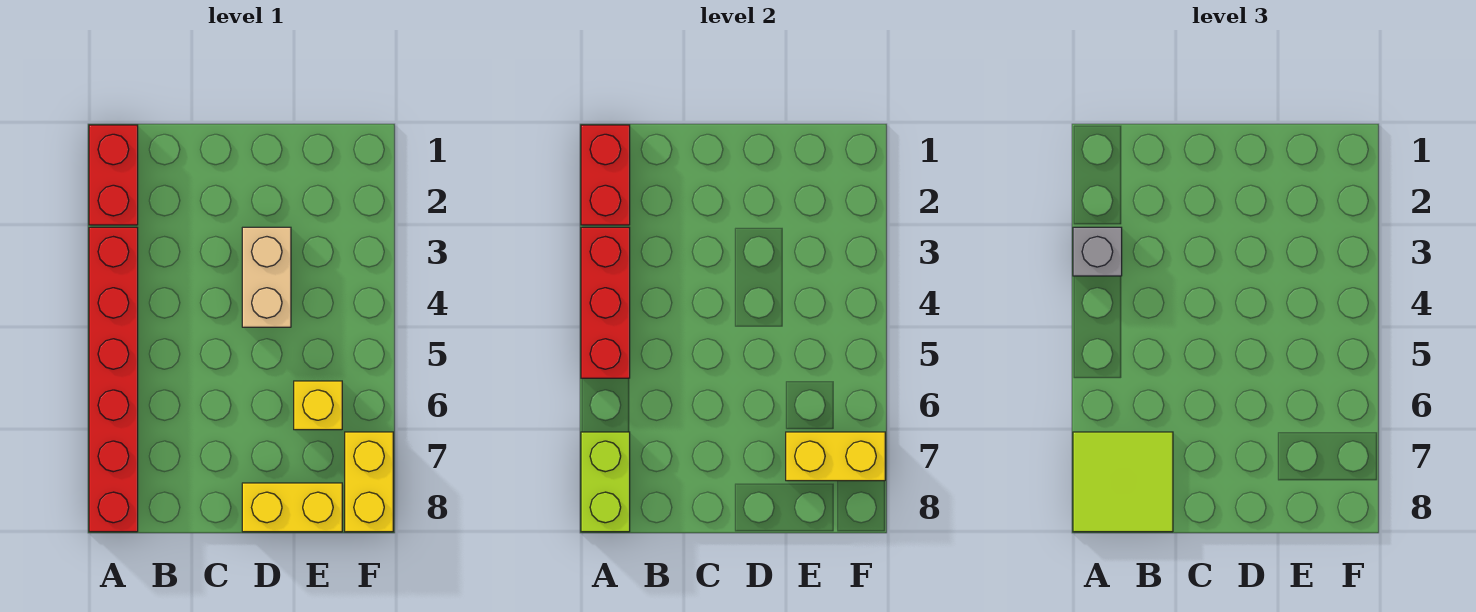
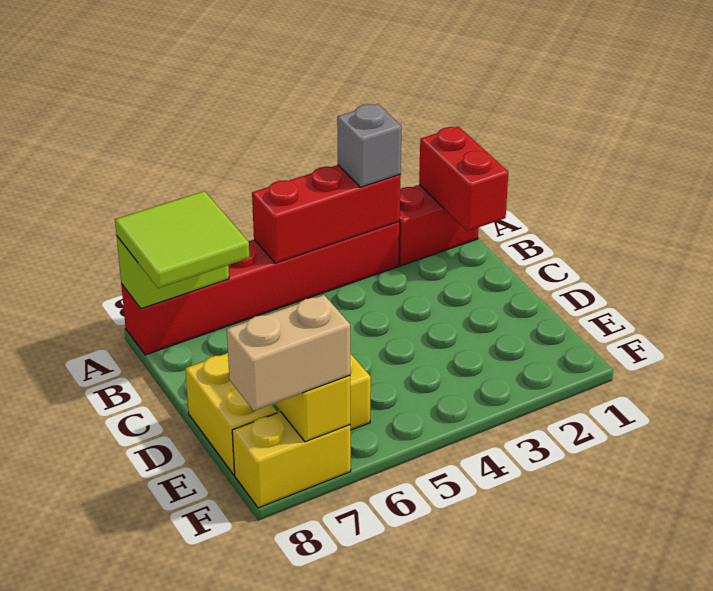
red 1x2 brick [581,125,630,225] -> red 1x2 brick turned to [419,126,508,231]
tan 1x2 brick [242,227,291,327] -> tan 1x2 brick moved to [227,295,350,411]

